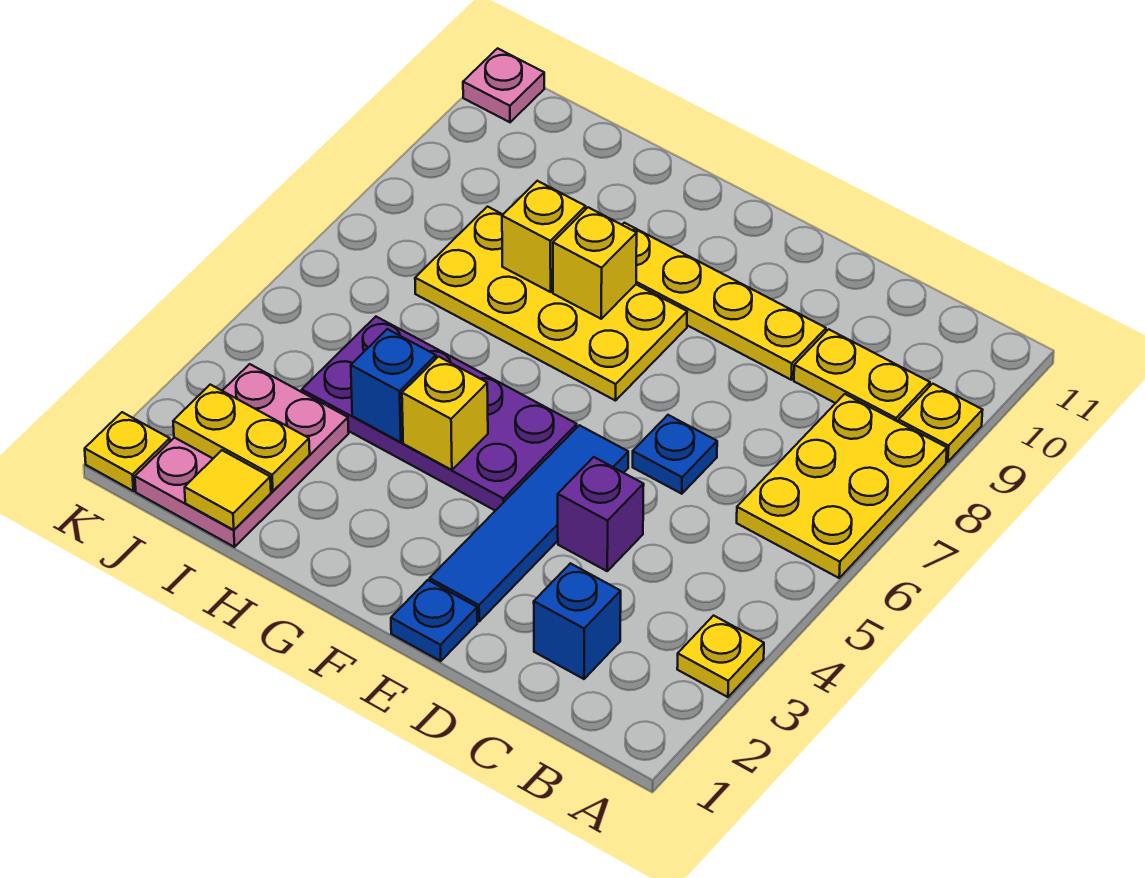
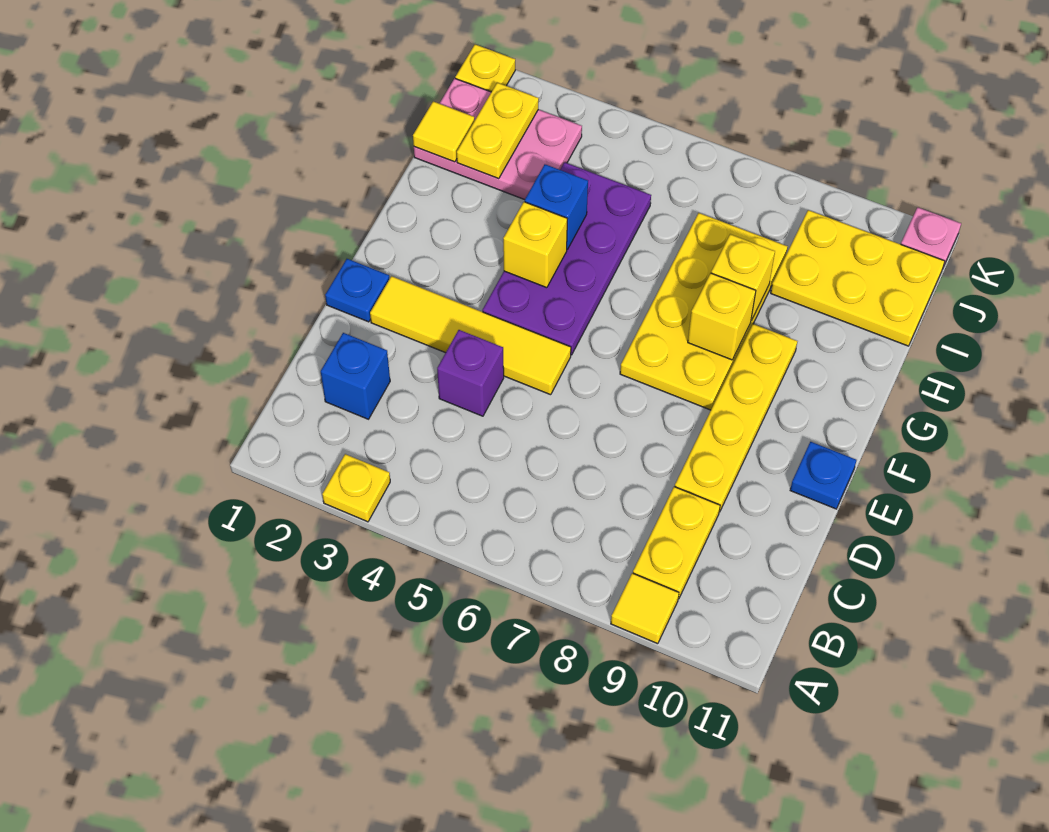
yellow 2x3 plate [737,394,947,578] -> yellow 2x3 plate moved to [771,210,945,346]
yellow 1x1 plate [898,384,983,462] -> yellow 1x1 tile [611,573,679,644]
blue 1x1 plate [633,415,717,494] -> blue 1x1 plate moved to [790,442,856,509]
blue 1x4 tile [430,425,628,621] -> yellow 1x4 tile [370,276,571,395]

